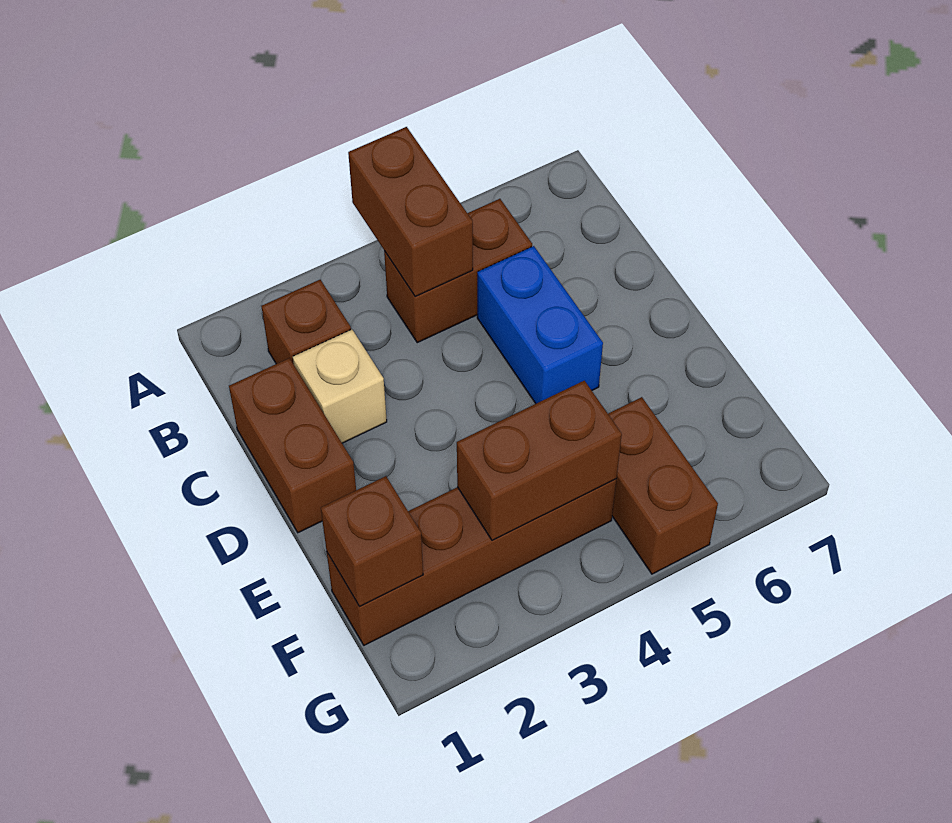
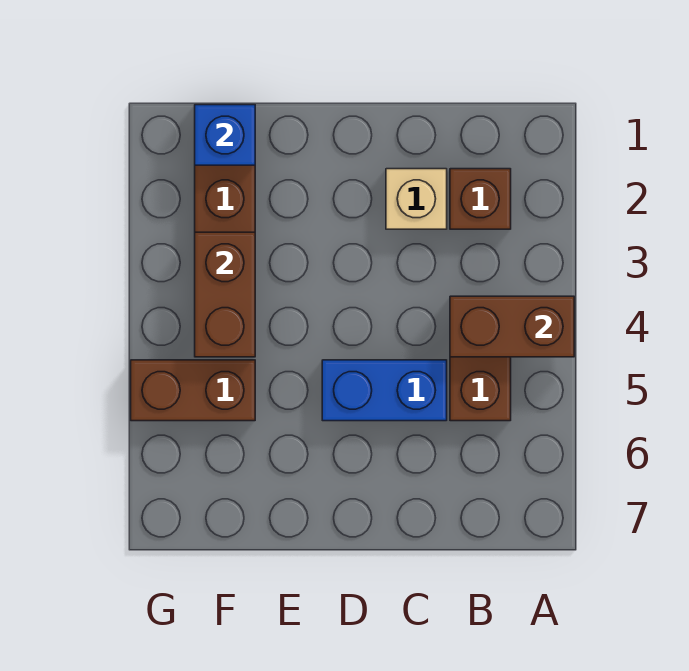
brown 1x2 brick [229,358,356,533] -> none
brown 1x1 brick [321,476,423,607] -> blue 1x1 brick [195,105,255,165]

